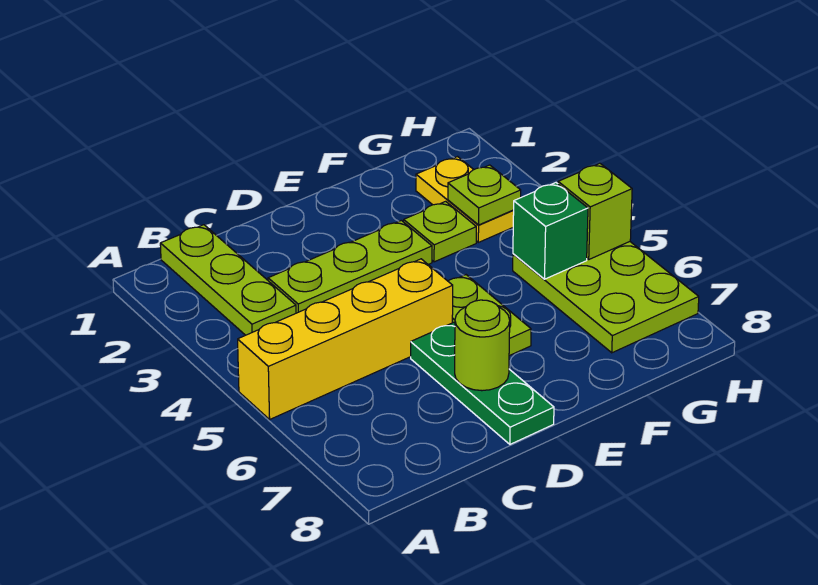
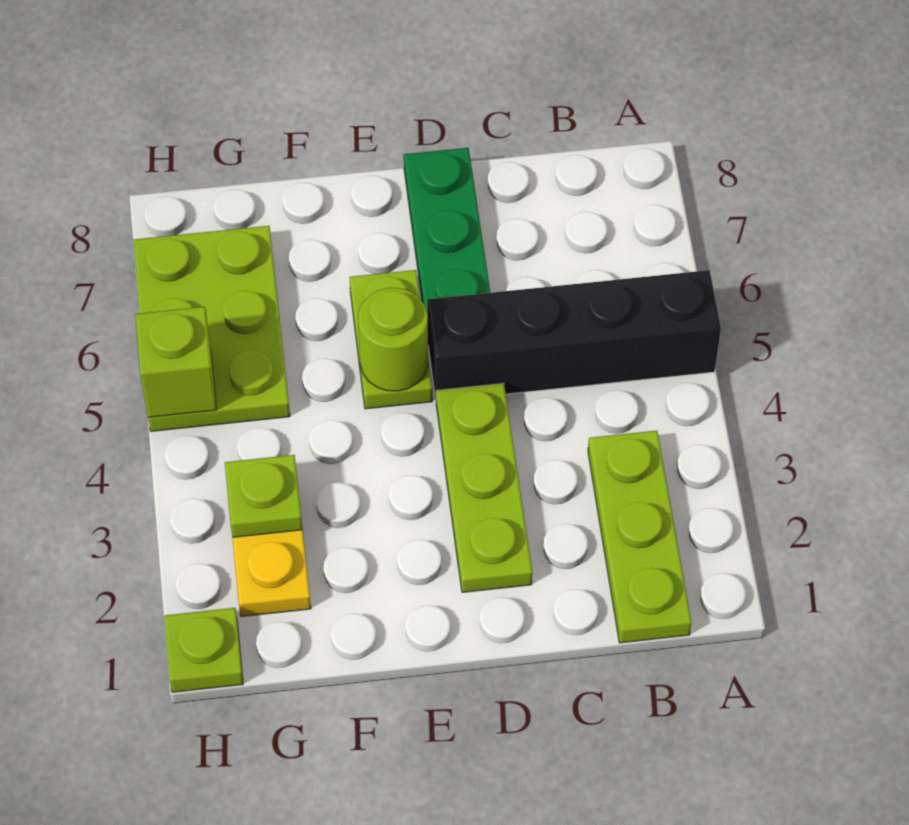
yellow 1x4 brick [238,259,453,419] -> black 1x4 brick [427,270,721,399]
lime 1x3 plate [268,220,432,313] -> lime 1x3 plate turned to [436,383,532,592]
lime 1x1 round brick [455,300,510,391] -> lime 1x1 round brick moved to [358,288,428,391]
lime 1x1 plate [404,201,476,262] -> lime 1x1 plate moved to [164,608,243,692]
green 1x1 brick [513,183,588,279] -> none

